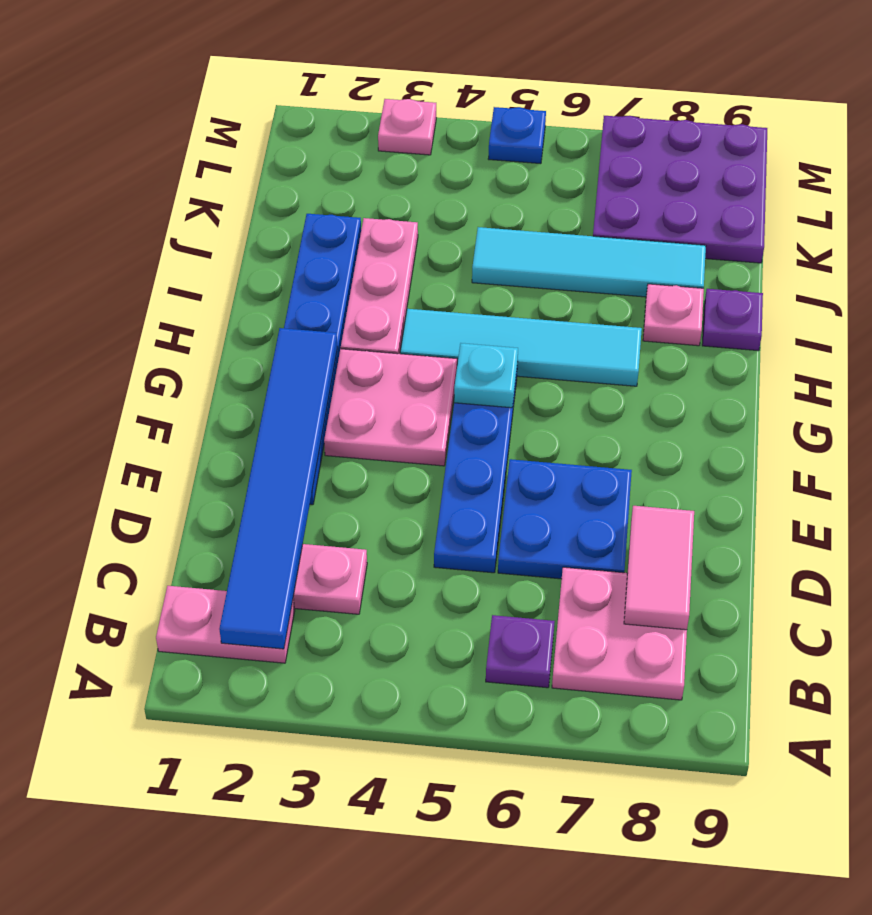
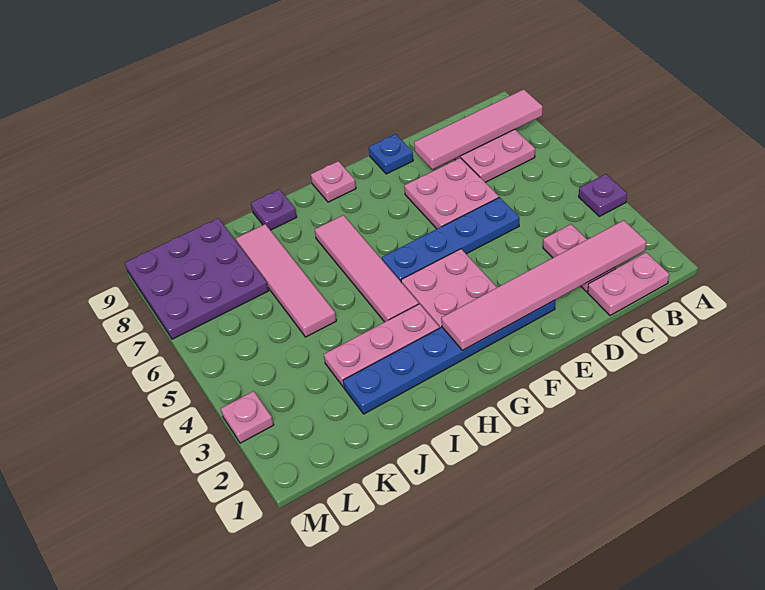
pink 1x2 plate [156,586,295,663] -> pink 1x2 plate turned to [588,252,669,316]
blue 1x6 tile [219,328,337,649] -> pink 1x6 tile [441,220,646,350]
purple 1x1 plate [486,615,555,688] -> purple 1x1 plate moved to [579,174,627,216]
pink 1x2 tile [624,506,694,630] -> pink 1x4 tile [414,89,543,170]
blue 2x2 plate [498,459,632,579] -> pink 2x2 plate [404,158,499,229]
cyan 1x1 plate [454,343,518,408] -> none
cyan 1x4 tile [400,309,642,386] -> pink 1x4 tile [315,215,419,322]
pink 1x1 plate [643,284,704,346] -> pink 1x1 plate moved to [311,161,356,202]
cyan 1x4 tile [472,227,706,297] -> pink 1x4 tile [236,224,336,337]
blue 1x1 plate [488,107,546,164] -> blue 1x1 plate moved to [369,134,413,174]

